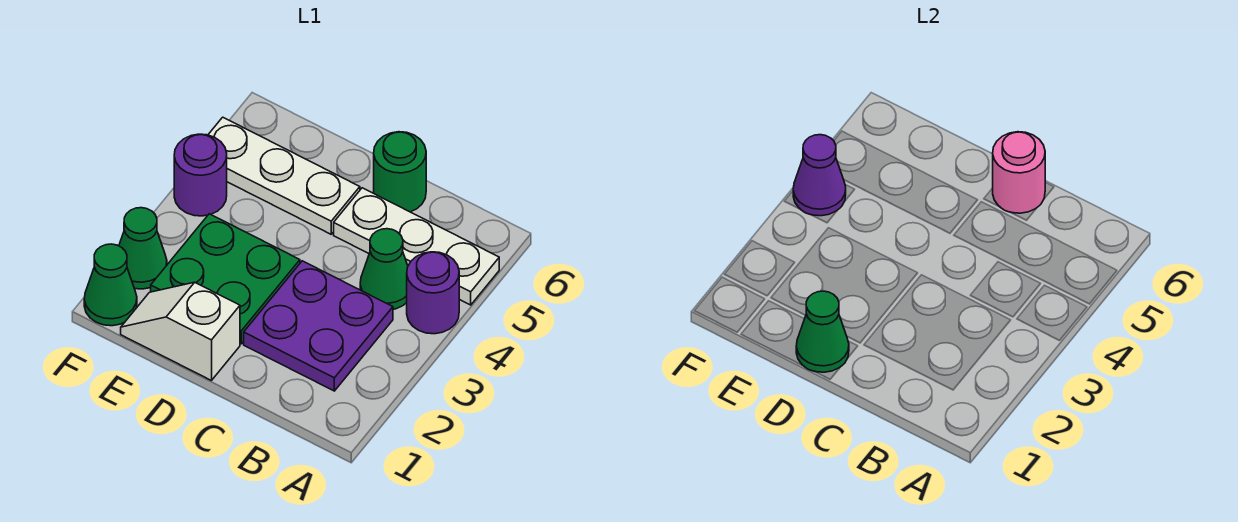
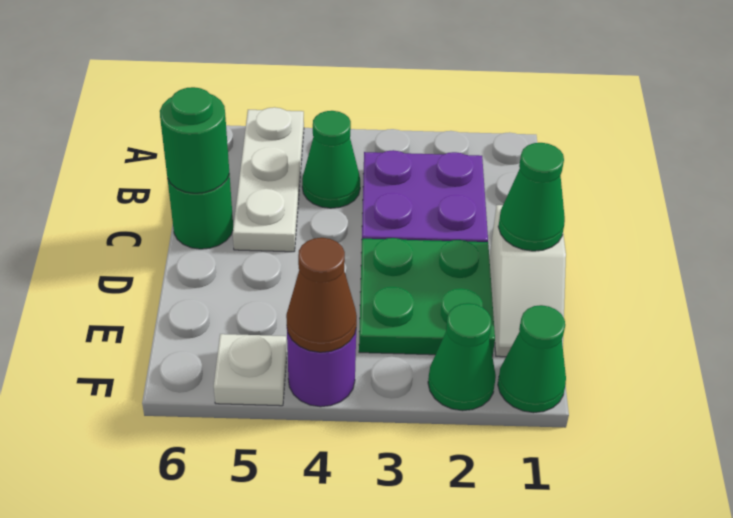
purple 1x1 round brick [407,252,459,334] -> none
pink 1x1 round brick [993,132,1045,213] -> green 1x1 round brick [160,87,229,193]
white 1x3 plate [208,117,360,234] -> white 1x1 plate [214,334,287,406]
purple 1x1 cone [793,135,846,216] -> brown 1x1 cone [286,238,357,352]

